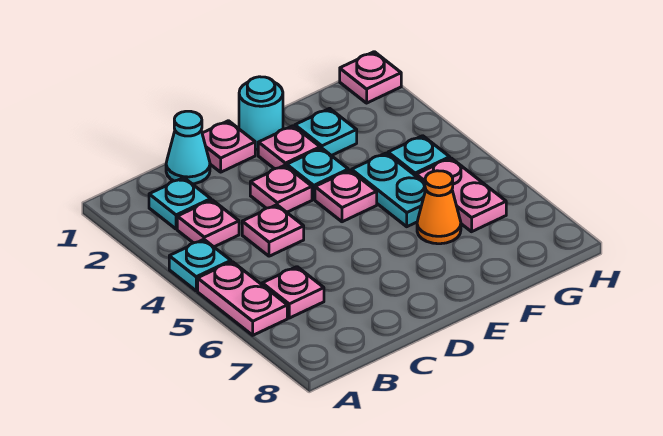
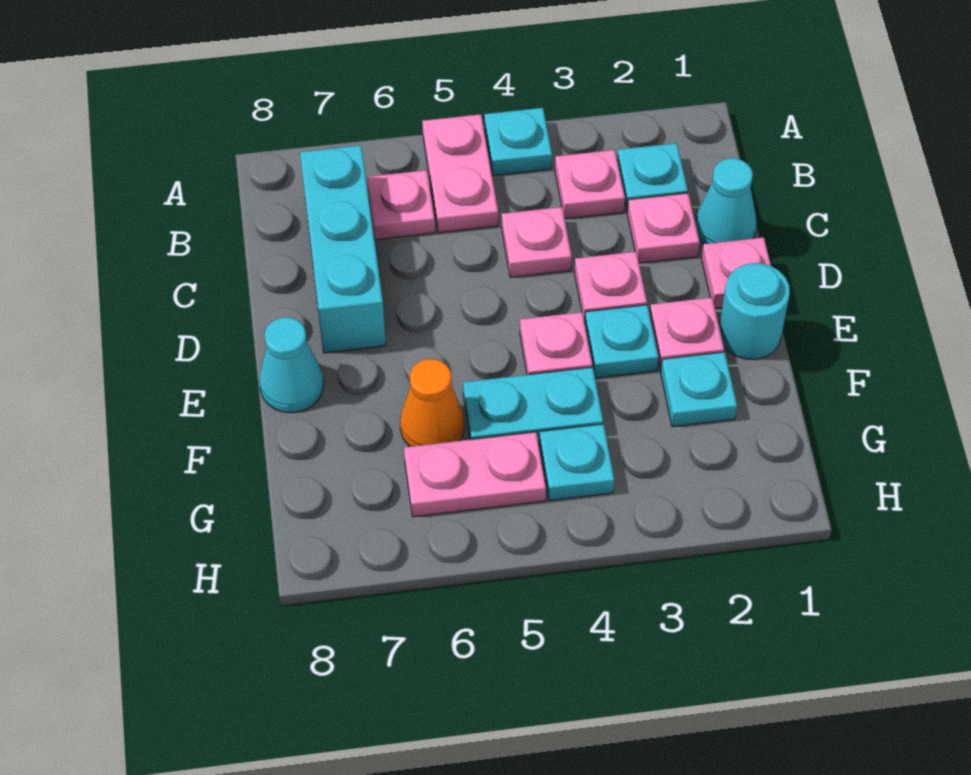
pink 1x2 plate [198,262,287,335] -> pink 1x2 plate turned to [422,114,498,233]
none -> cyan 1x3 brick [300,145,386,353]
none -> cyan 1x1 cone [259,317,324,413]
pink 1x1 plate [340,52,401,103] -> pink 1x1 plate moved to [627,193,700,263]

